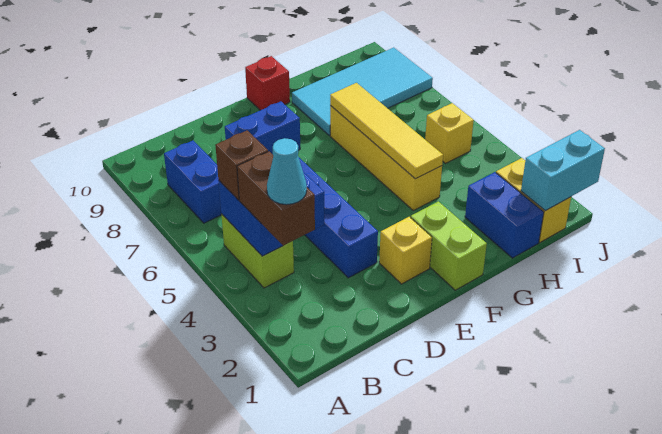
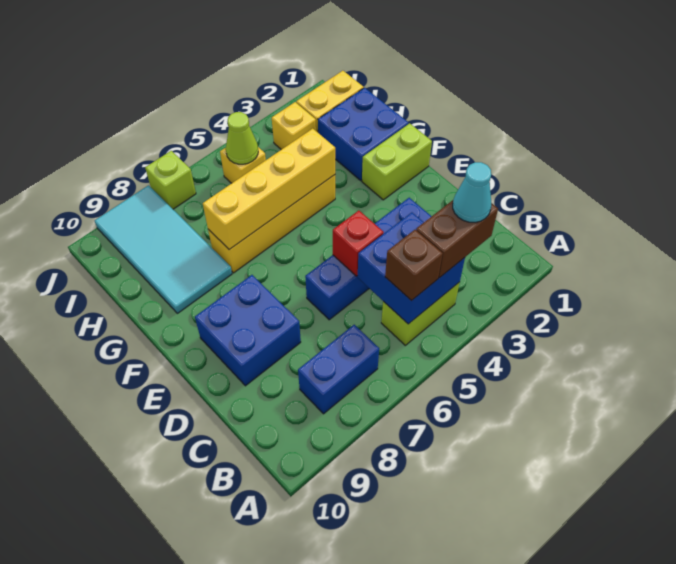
blue 1x2 brick [225,101,300,154] -> blue 2x2 brick [195,275,301,386]
yellow 1x1 brick [379,217,432,284] -> yellow 1x1 brick moved to [272,102,316,150]
red 1x1 brick [245,56,290,110] -> red 1x1 brick moved to [333,211,384,276]
yellow 1x4 tile [330,83,443,179] -> yellow 1x4 brick [203,129,335,249]
blue 1x2 brick [465,172,544,258] -> blue 2x2 brick [318,88,408,180]
cyan 1x2 brick [521,130,605,211] -> none
none -> lime 1x1 cone [226,112,258,164]
none -> lime 1x1 brick [145,151,196,209]

